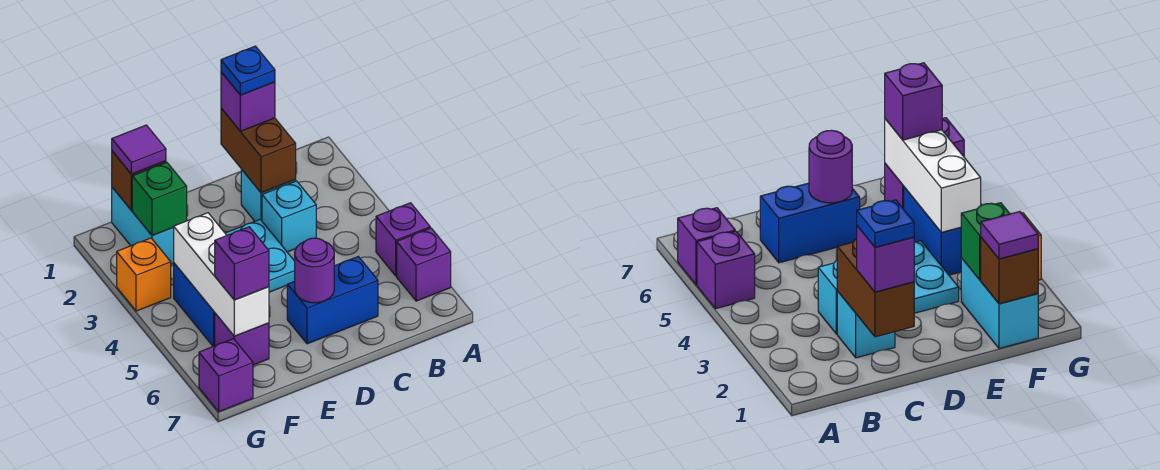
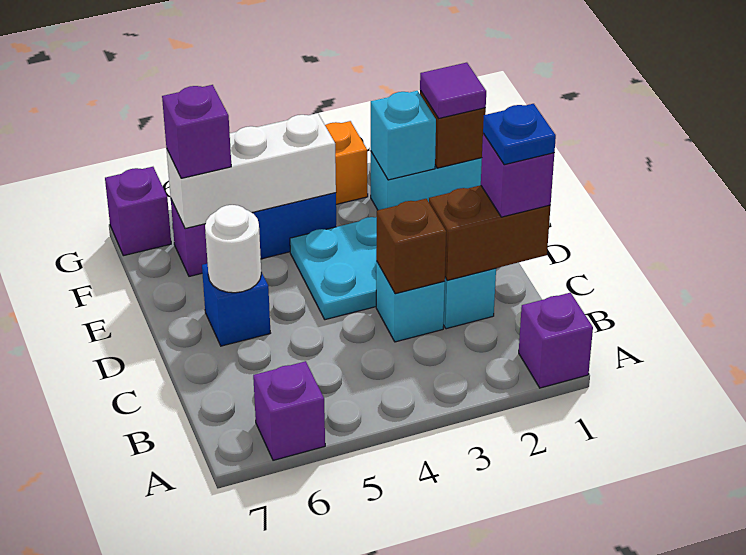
purple 1x1 brick [376,203,430,276] -> purple 1x1 brick moved to [519,293,593,388]
none -> brown 1x1 brick [376,199,446,294]
blue 1x2 brick [287,257,378,344] -> blue 1x1 brick [202,263,270,346]
purple 1x1 round brick [295,238,334,303] -> white 1x1 round brick [205,205,261,293]
green 1x1 brick [132,162,187,236] -> cyan 1x1 brick [371,91,436,180]

